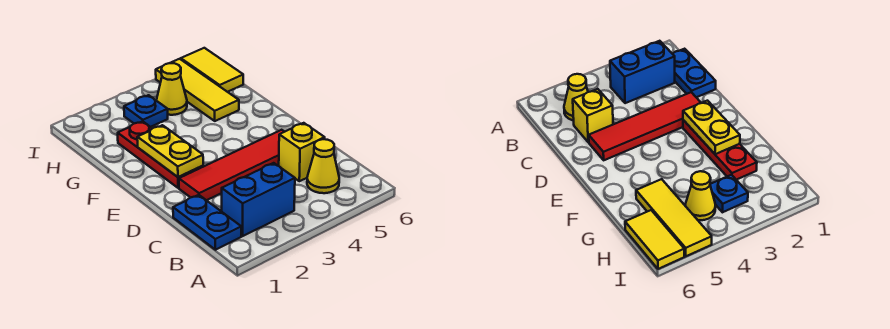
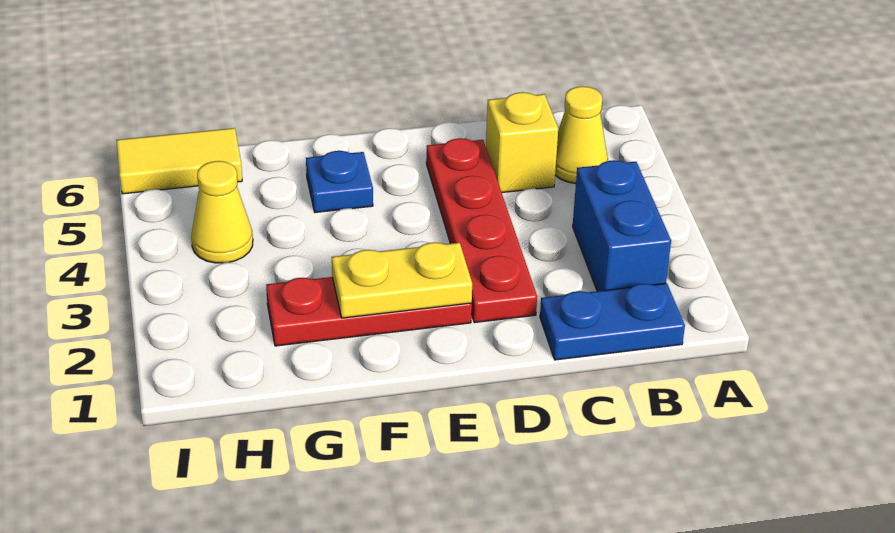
red 1x4 tile [179,130,284,200] -> red 1x4 plate [426,138,537,323]
yellow 1x3 tile [156,59,239,121] -> none
blue 1x1 plate [124,95,168,127] -> blue 1x1 plate moved to [306,151,373,212]

